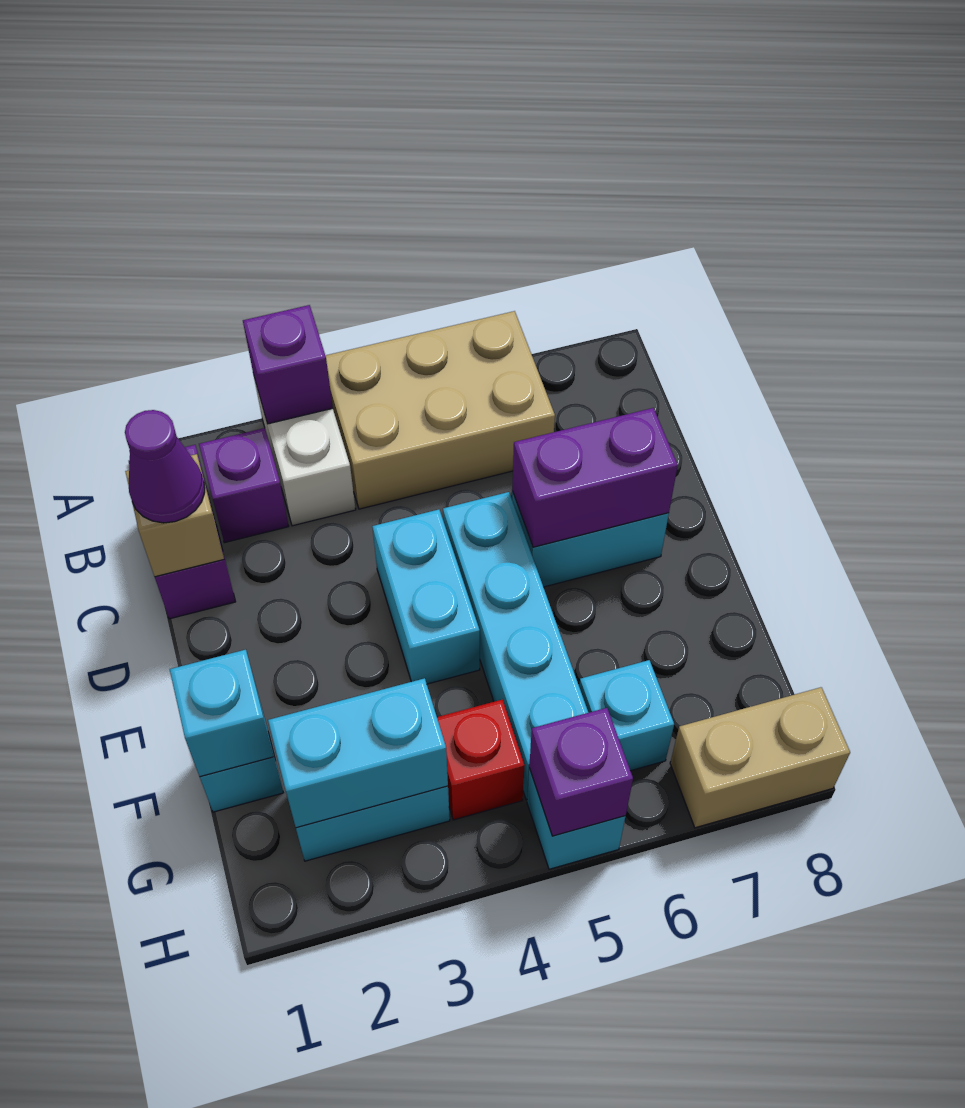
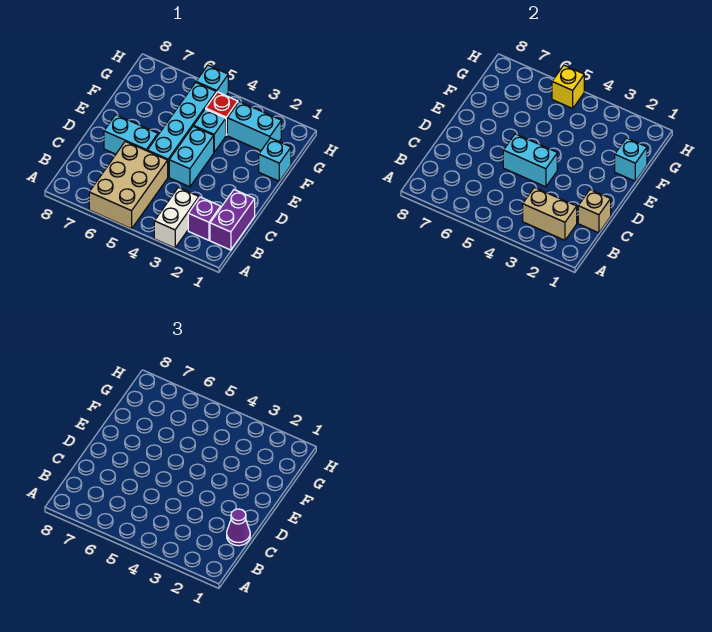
purple 1x1 brick [243,305,333,424] -> none
tan 2x3 brick [325,311,555,509] -> tan 2x3 brick turned to [89,141,168,229]
purple 1x2 brick [512,408,678,547] -> none
cyan 1x2 brick [268,678,448,828] -> cyan 1x2 brick moved to [503,134,557,187]
cyan 1x1 brick [579,660,674,771] -> cyan 1x1 brick moved to [194,109,226,152]
purple 1x1 brick [529,708,633,836] -> yellow 1x1 brick [552,65,584,108]
tan 1x2 brick [670,687,850,828] -> tan 1x2 brick moved to [523,187,577,240]

